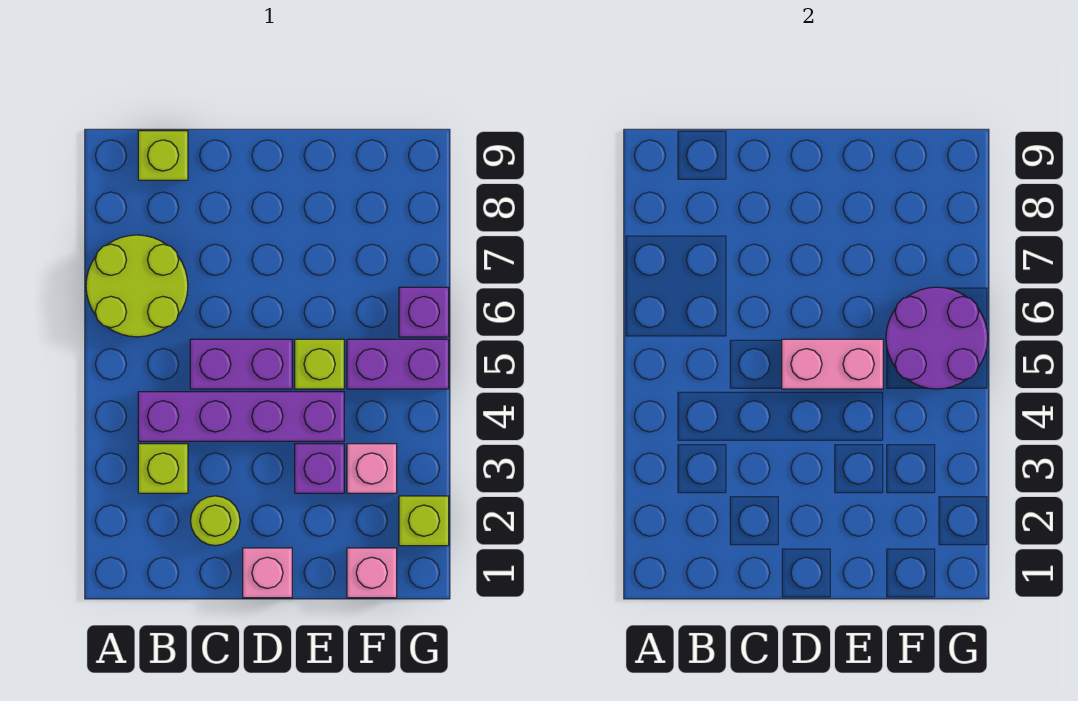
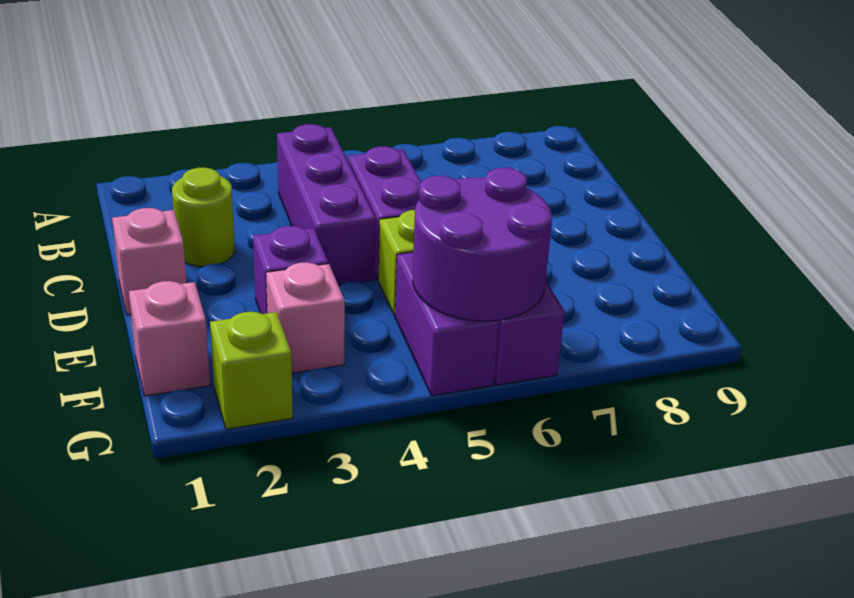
lime 2x2 round brick [86,235,188,337] -> none
lime 1x1 brick [138,444,188,493] -> none
purple 1x4 brick [138,392,344,441] -> purple 1x3 brick [277,124,376,285]
lime 1x1 brick [138,131,188,180] -> none
pink 1x2 brick [782,339,883,389] -> none

